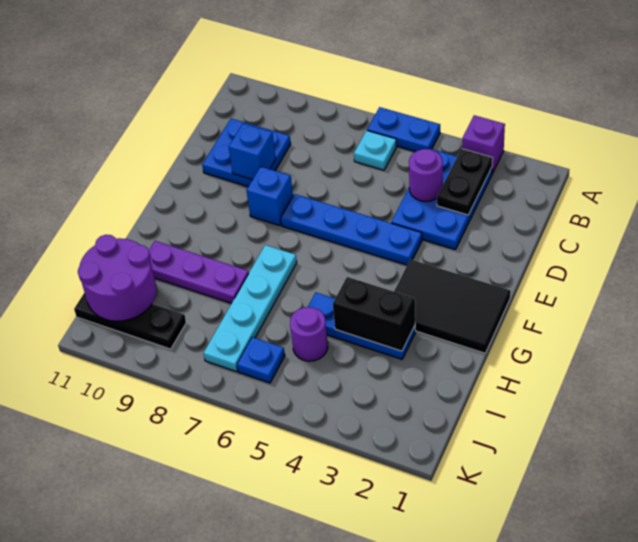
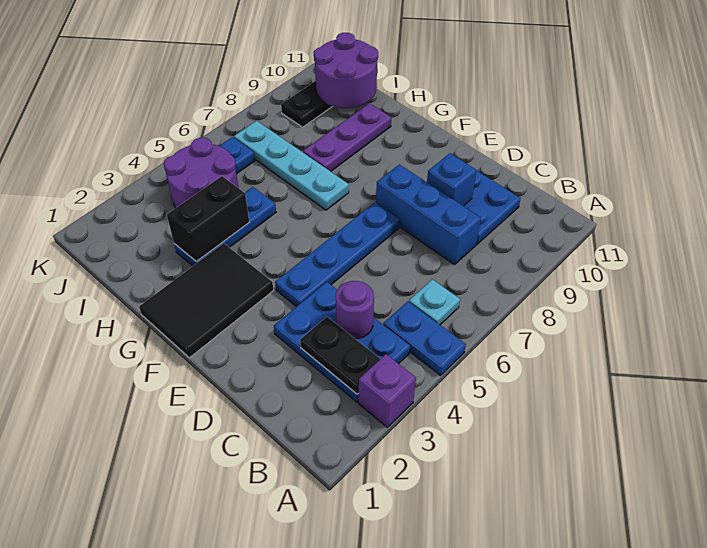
blue 1x2 plate [367,107,440,152] -> blue 1x2 plate turned to [383,302,466,375]
blue 1x1 brick [246,167,293,226] -> blue 1x3 brick [376,164,481,265]
purple 1x1 round brick [290,307,328,361] -> purple 2x2 round brick [164,138,238,208]

